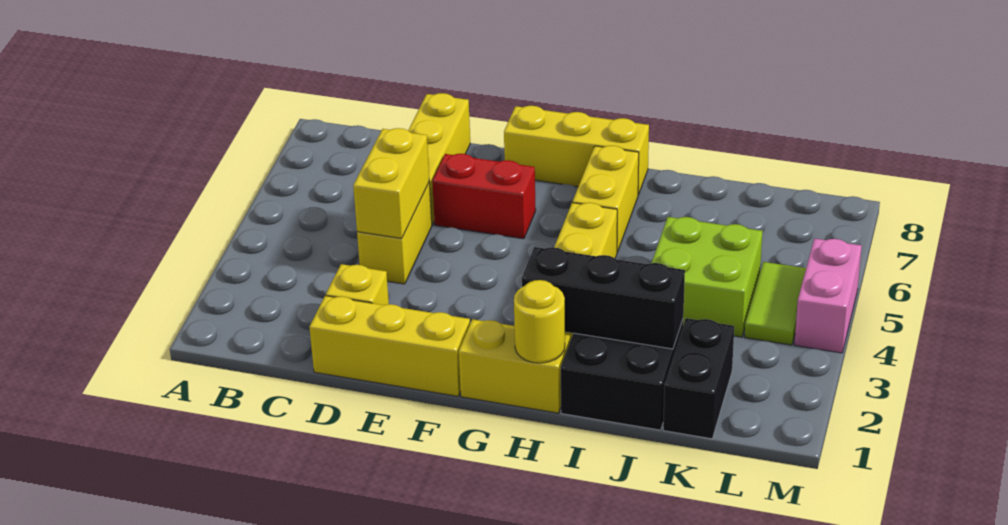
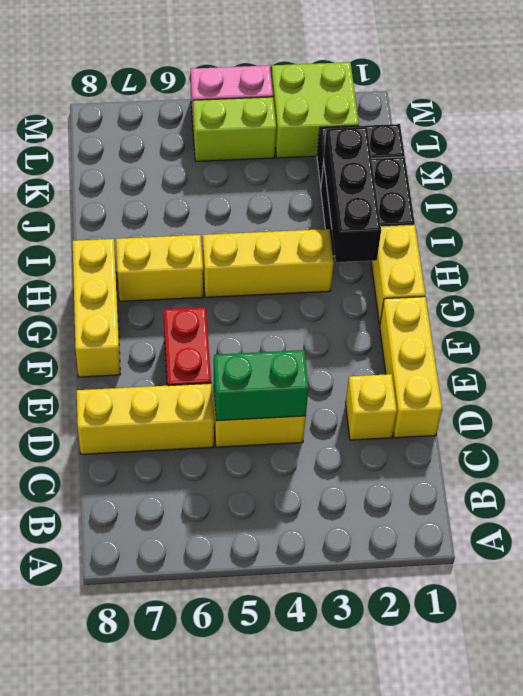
yellow 1x2 brick [353,128,429,238] -> green 1x2 brick [214,350,308,421]
yellow 1x1 round brick [514,280,565,363] -> none
lime 2x2 brick [652,217,763,337] -> lime 2x2 brick moved to [271,62,359,158]
lime 1x2 tile [745,262,806,345] -> lime 1x2 brick [193,97,276,161]

